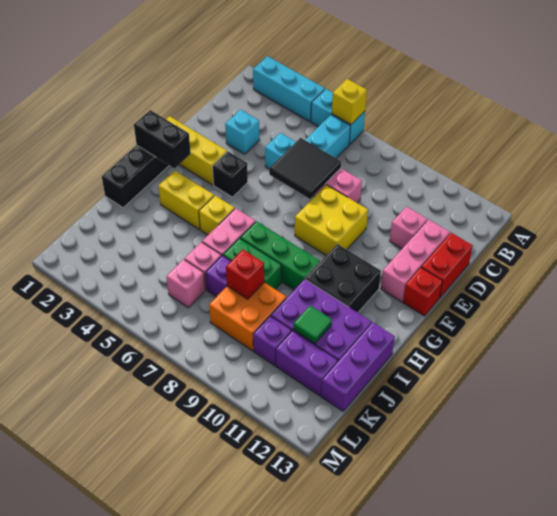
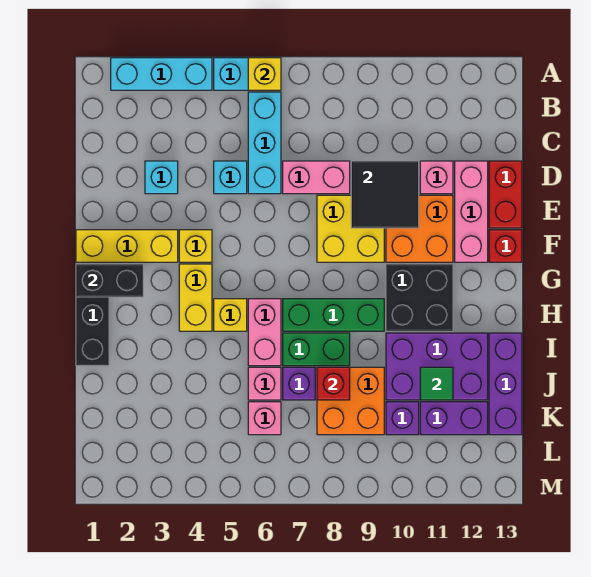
black 2x2 tile [269,138,341,199] -> black 2x2 tile moved to [351,161,419,228]
none -> orange 2x2 brick [386,195,453,262]
black 1x1 brick [212,152,248,197] -> yellow 1x1 brick [179,230,212,262]
yellow 1x2 brick [159,171,214,229] -> yellow 1x2 brick turned to [179,264,212,331]

